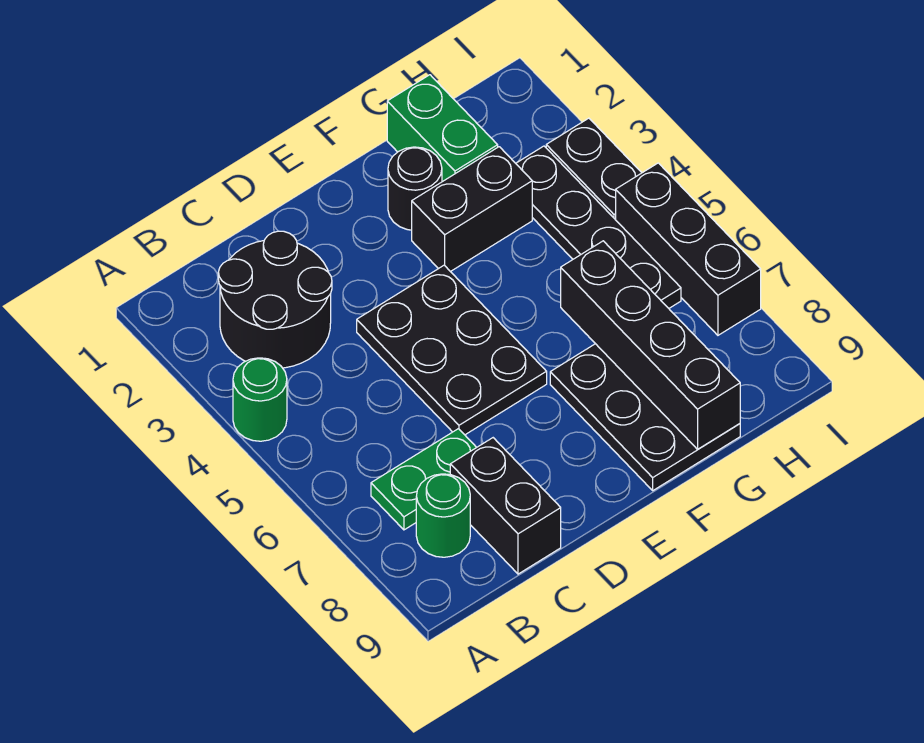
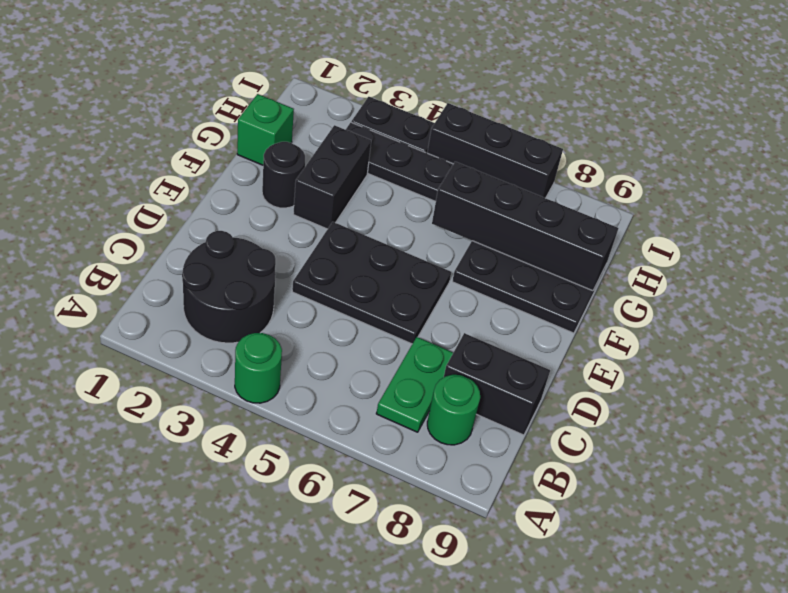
green 1x2 brick [387,75,498,182] -> green 1x1 brick [237,94,294,165]

